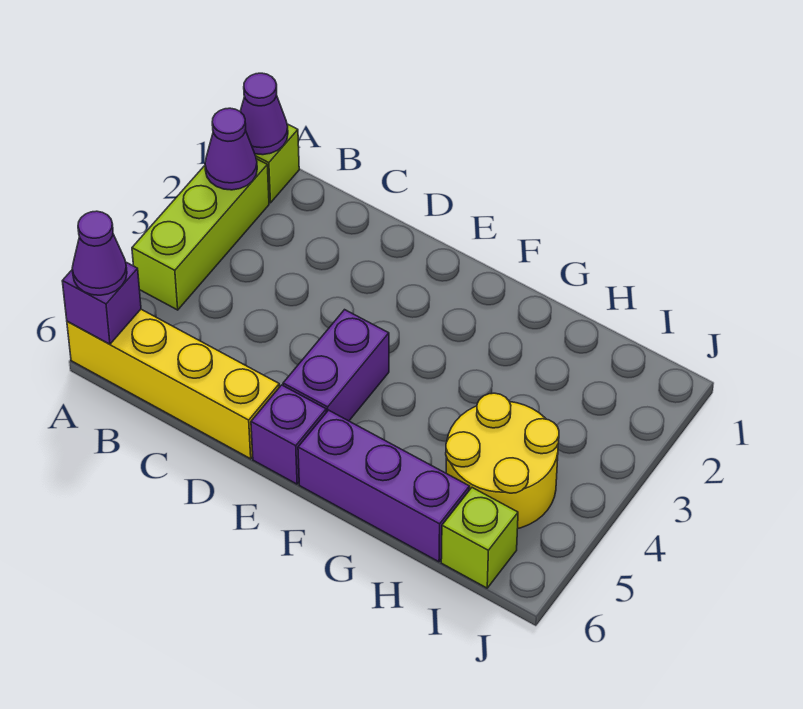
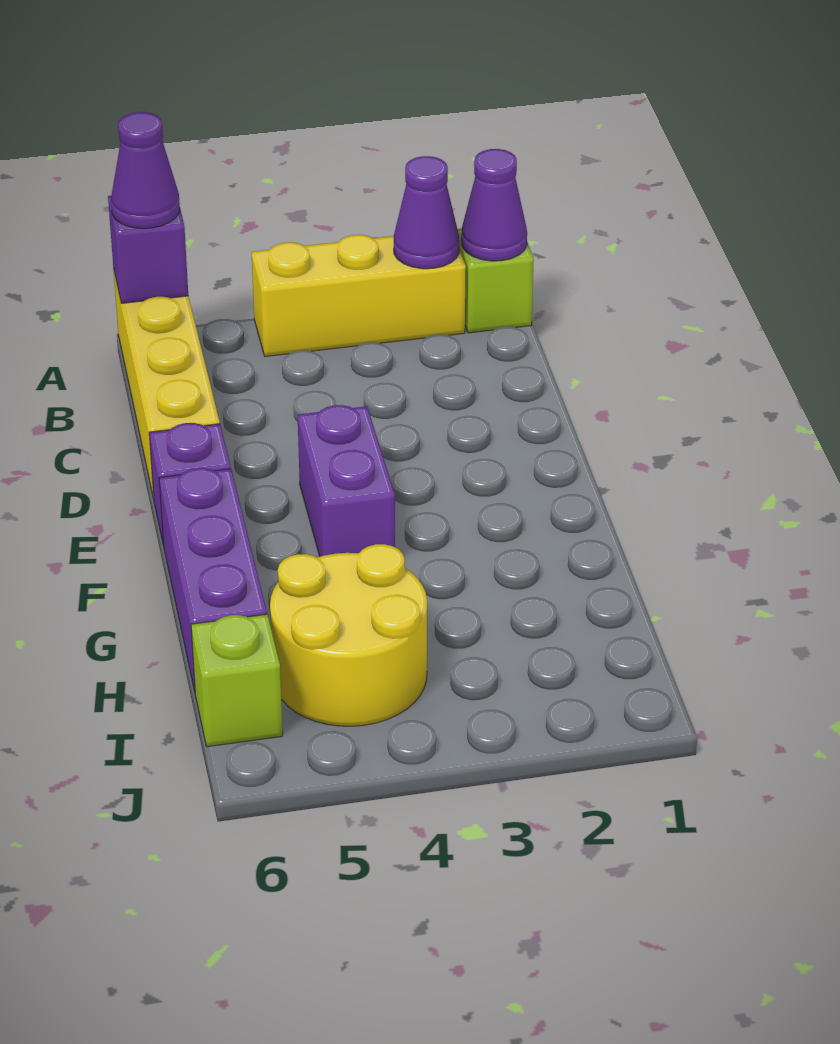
lime 1x3 brick [132,159,269,310] -> yellow 1x3 brick [252,235,466,356]
purple 1x2 brick [283,310,389,421] -> purple 1x2 brick turned to [298,405,395,557]

